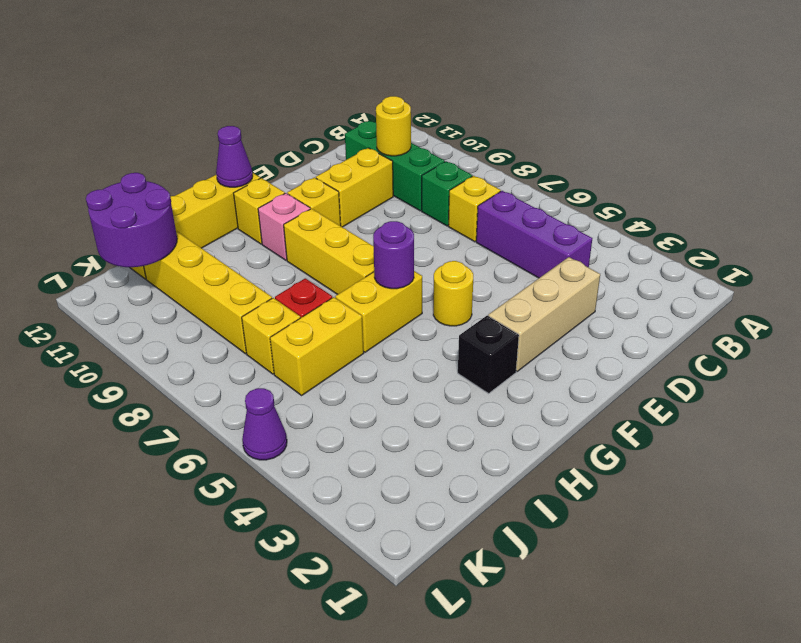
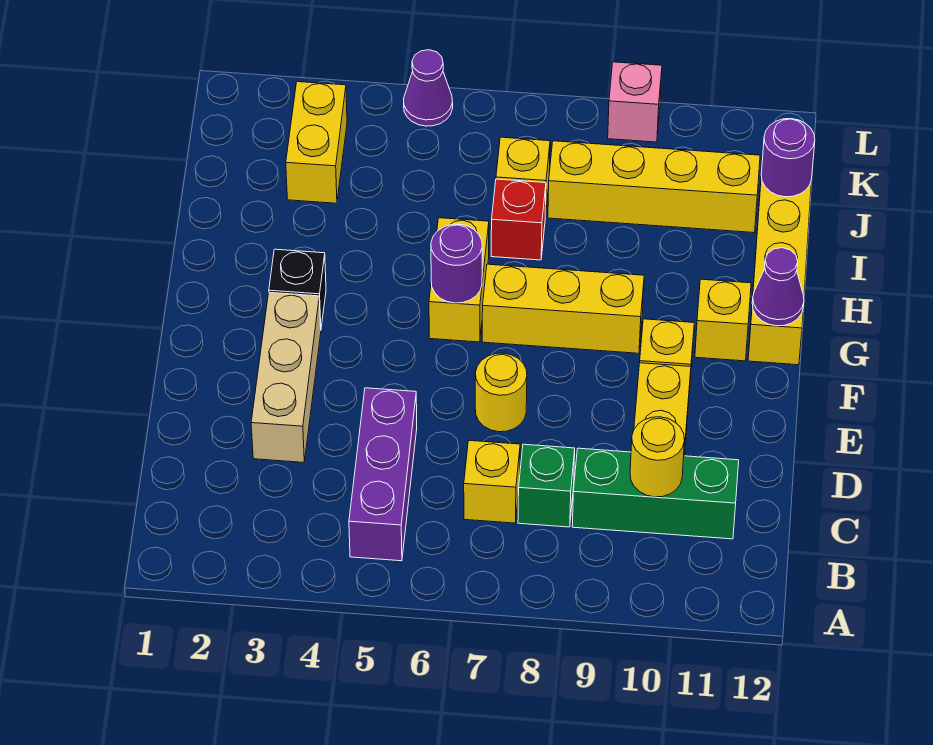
purple 1x3 brick [476,191,592,278] -> purple 1x3 brick turned to [349,388,417,561]
yellow 1x1 round brick [433,261,473,326] -> yellow 1x1 round brick moved to [475,353,527,432]
pink 1x1 brick [258,193,310,260] -> pink 1x1 brick moved to [608,62,662,142]
yellow 1x2 brick [270,297,364,395] -> yellow 1x2 brick moved to [286,82,347,203]
purple 2x2 round brick [86,173,177,267] -> purple 1x1 round brick [761,119,815,197]

